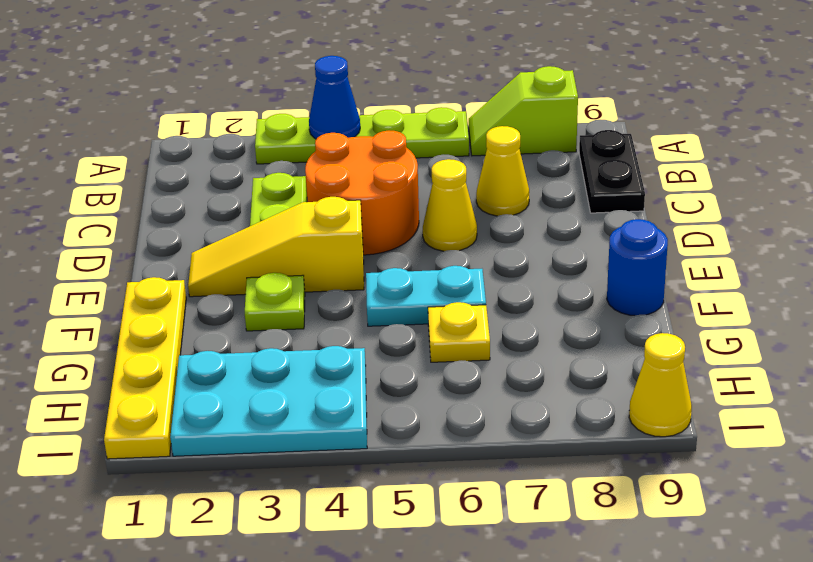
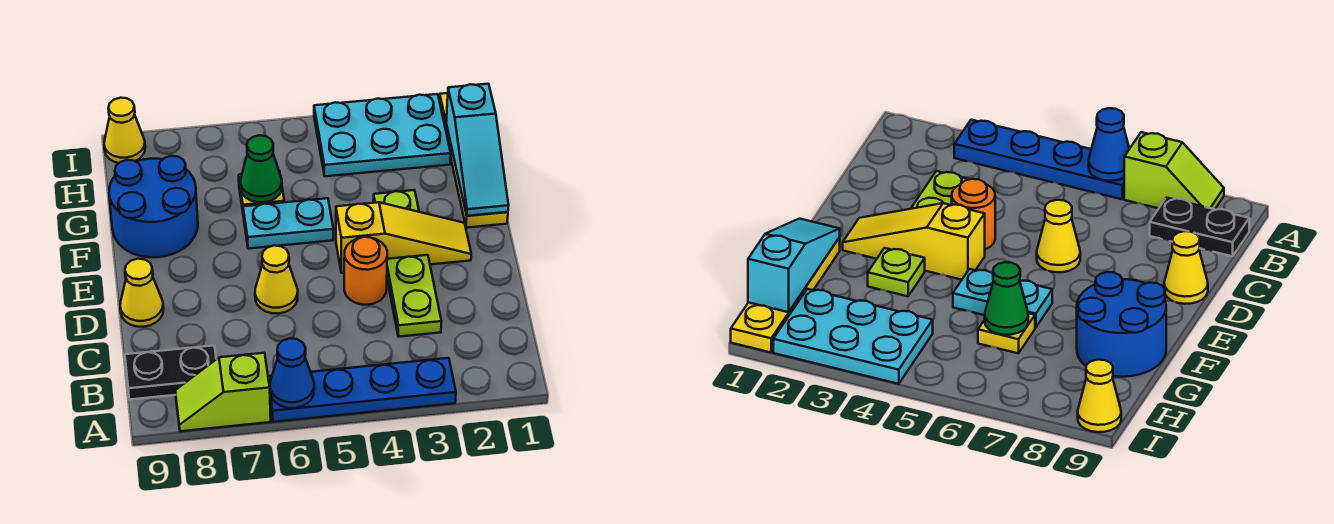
lime 1x4 plate [255,107,469,164] -> blue 1x4 plate [268,358,456,422]
blue 1x1 cone [309,56,360,139] -> blue 1x1 cone moved to [270,338,314,408]
lime 1x2 slope [469,66,578,156] -> lime 1x2 slope turned to [175,353,271,431]
black 1x2 plate [579,130,645,213] -> black 1x2 plate turned to [125,345,216,400]
orange 2x2 round brick [305,131,419,255] -> orange 1x1 round brick [344,237,387,305]
yellow 1x1 cone [476,126,529,216] -> yellow 1x1 cone moved to [120,259,164,327]
none -> cyan 1x3 slope [446,84,509,216]
blue 1x1 round brick [607,219,668,316] -> blue 2x2 round brick [109,156,198,257]
none -> green 1x1 cone [240,135,282,202]

